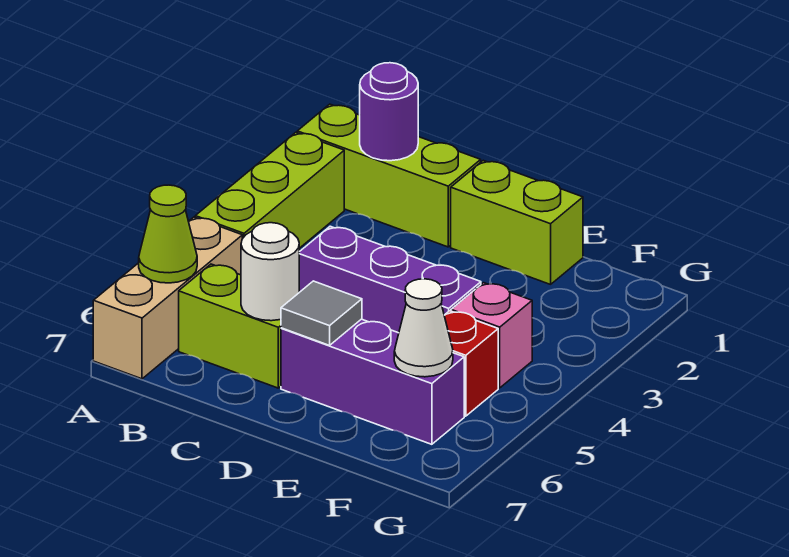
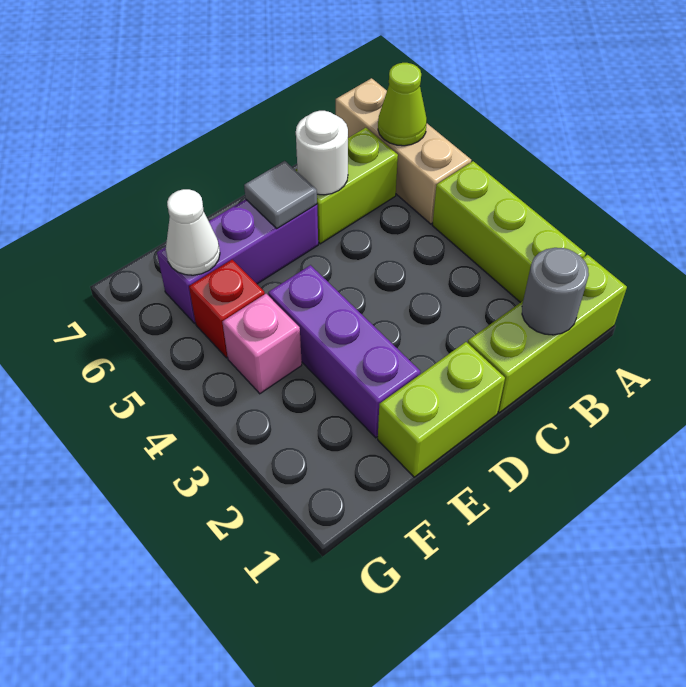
purple 1x1 round brick [360,63,418,161] -> grey 1x1 round brick [522,248,589,335]
purple 1x3 brick [299,226,481,333] -> purple 1x3 brick turned to [268,265,421,438]

